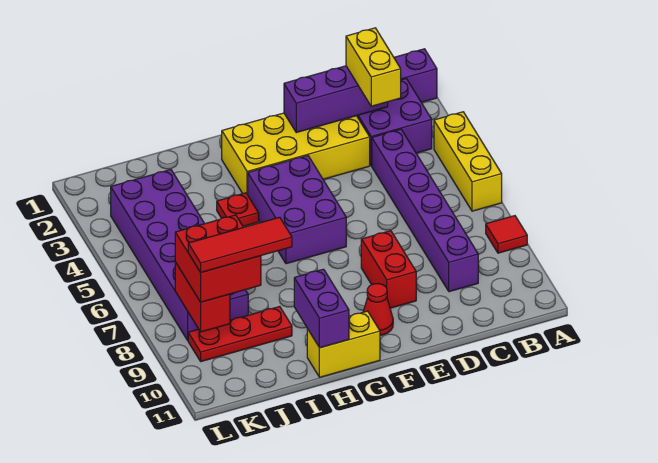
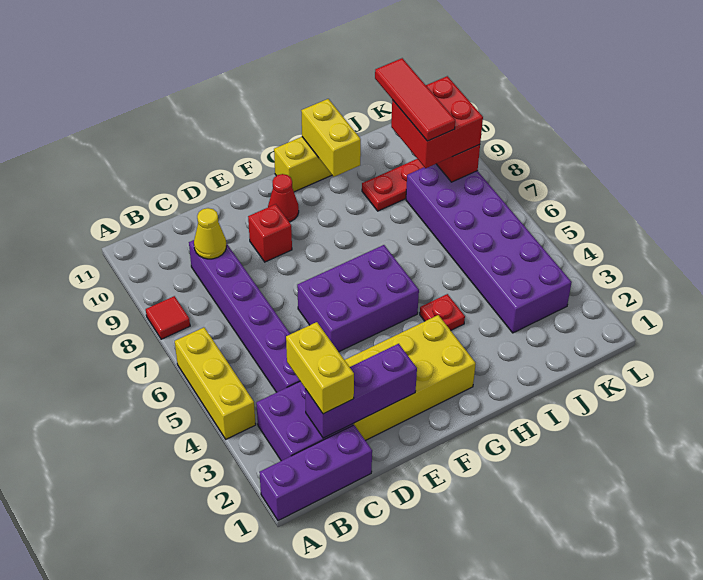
none -> yellow 1x1 cone [194,208,226,259]
red 1x2 brick [361,231,416,308] -> red 1x1 brick [248,204,292,262]
purple 2x3 brick [248,156,346,264] -> purple 2x3 brick turned to [297,245,419,352]
purple 1x2 brick [294,269,349,348] -> yellow 1x2 brick [301,99,361,177]
red 1x3 tile [188,217,292,272] -> red 1x3 tile turned to [375,58,455,141]

